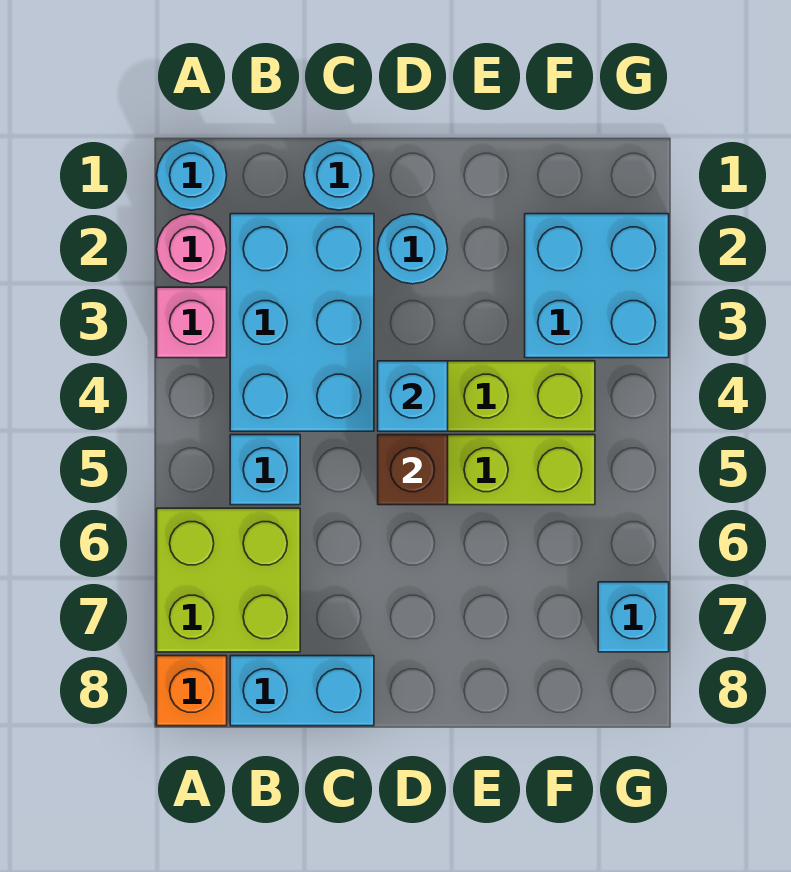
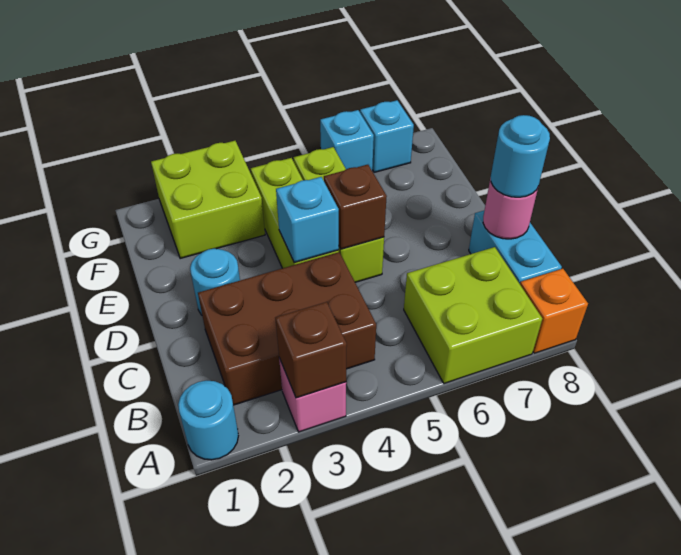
pink 1x1 round brick [157,214,227,284] -> pink 1x1 round brick moved to [483,178,538,239]
none -> brown 1x1 brick [275,302,347,398]
cyan 2x3 brick [230,214,374,431] -> brown 2x3 brick [198,252,376,405]
cyan 1x1 brick [230,435,300,505] -> cyan 1x1 brick moved to [320,110,374,170]
cyan 1x1 round brick [304,140,374,210] -> cyan 1x1 round brick moved to [491,115,550,197]
cyan 2x2 brick [525,214,669,358] -> lime 2x2 brick [151,141,265,259]

